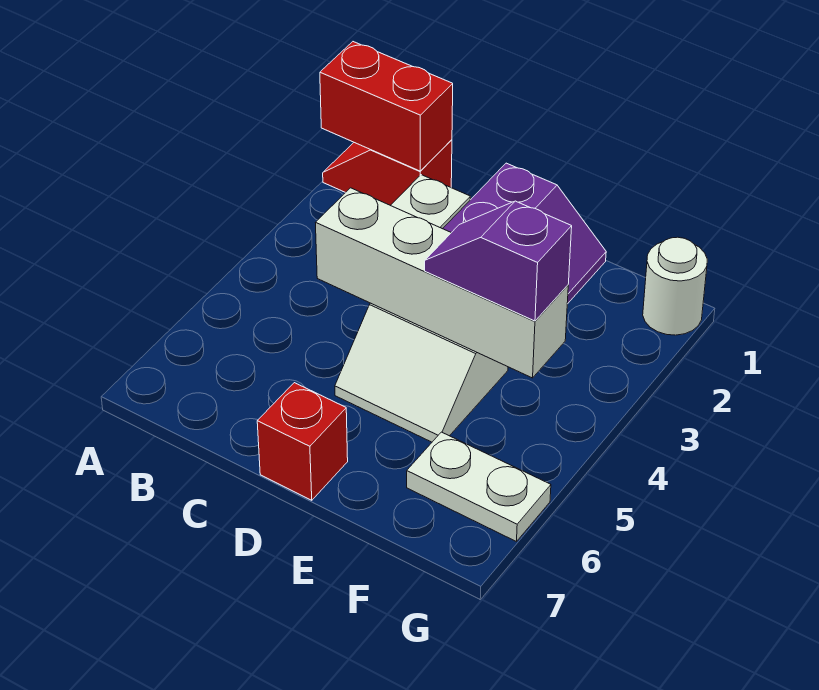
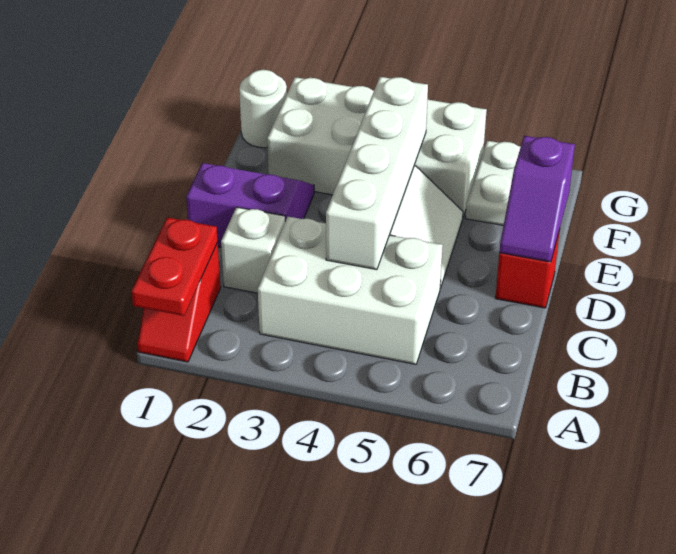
red 1x2 brick [320,42,453,171] -> red 1x2 plate [132,217,218,316]
none -> white 2x3 brick [258,217,443,364]
purple 1x2 slope [425,201,572,321] -> purple 1x2 slope moved to [499,136,575,262]
none -> white 2x4 brick [267,77,487,217]

